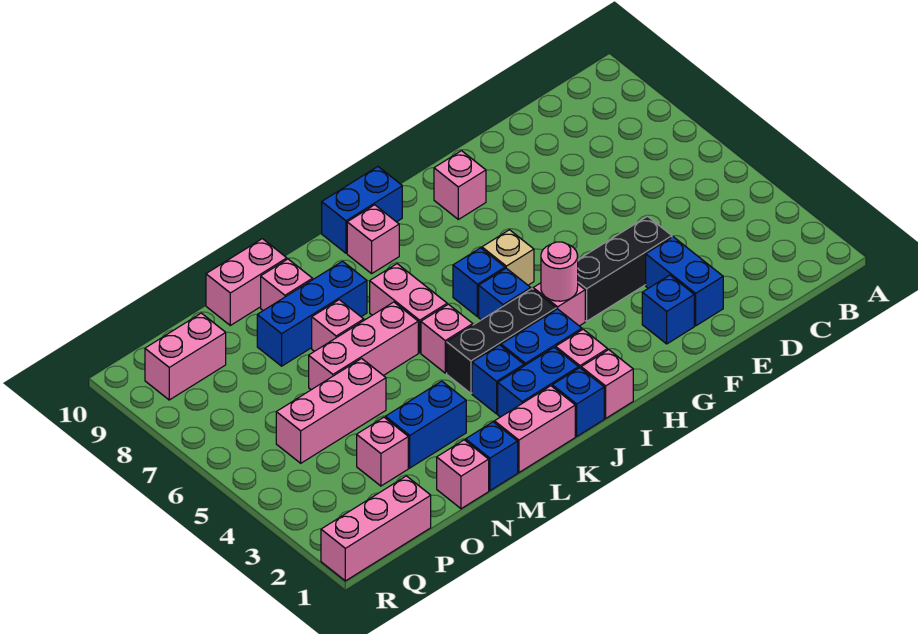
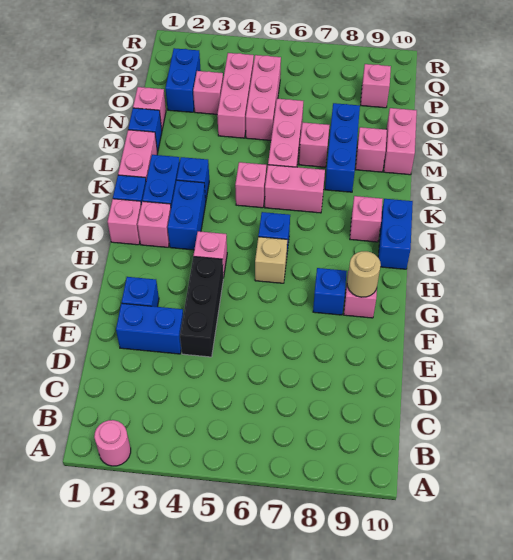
none -> tan 1x1 round brick [347,251,381,297]
pink 1x1 round brick [541,242,578,301] -> pink 1x1 round brick moved to [94,420,131,466]
black 1x3 brick [447,289,556,393] -> none
blue 1x1 brick [479,268,531,320] -> blue 1x1 brick moved to [313,268,347,315]
blue 1x2 brick [385,381,466,468] -> blue 1x2 brick moved to [165,48,201,112]
pink 1x3 brick [321,476,431,581] -> pink 1x3 brick moved to [217,53,254,138]
pink 1x2 brick [145,313,226,400] -> pink 1x1 brick [361,64,391,108]

